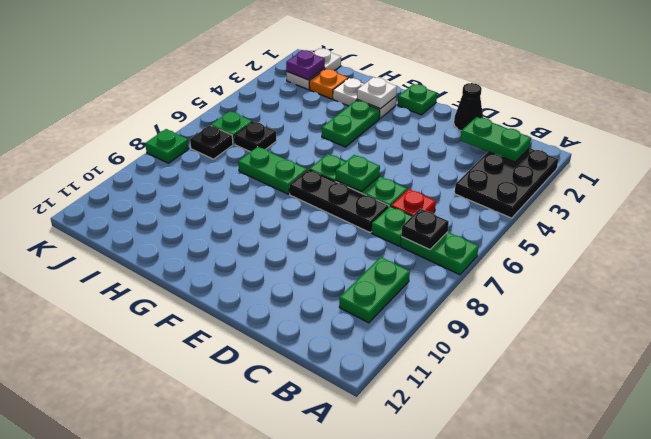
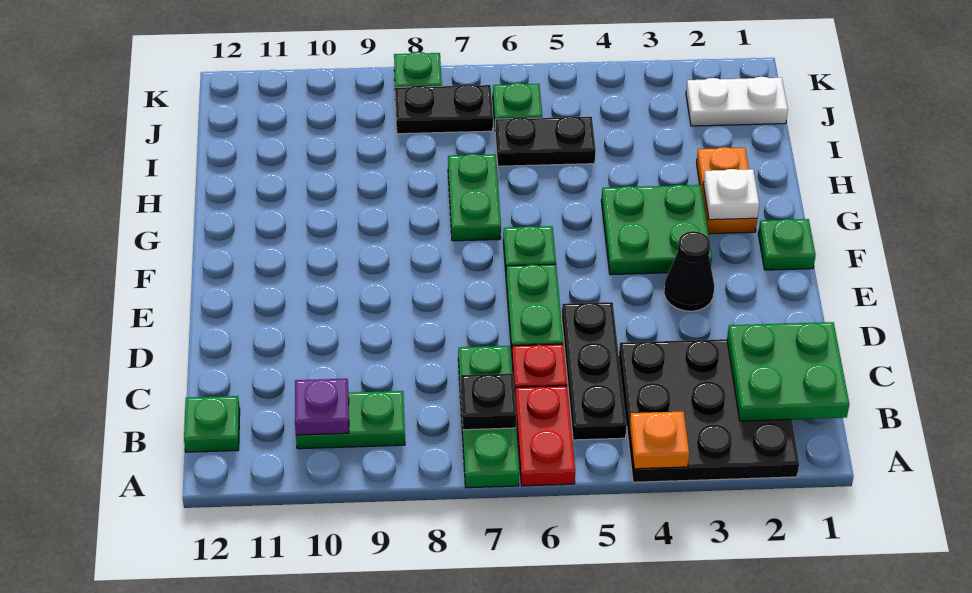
black 2x3 plate [455,148,558,218] -> black 3x3 plate [619,339,799,482]
none -> red 1x2 plate [515,386,575,486]
green 1x2 plate [461,117,531,162] -> green 2x2 plate [727,322,849,421]
black 1x1 cone [454,83,483,131] -> black 1x1 cone moved to [664,231,714,311]
black 1x3 plate [289,170,389,232] -> black 1x3 plate moved to [562,302,627,440]
green 1x1 plate [336,155,380,192] -> green 1x1 plate moved to [184,396,240,452]
white 1x2 plate [333,78,396,118] -> orange 1x2 plate [696,147,757,234]
green 1x2 plate [322,100,380,147] -> green 2x2 plate [601,185,712,275]
orange 1x1 plate [309,69,348,99] -> orange 1x1 plate moved to [630,412,689,469]
black 1x1 plate [234,121,277,152] -> black 1x2 plate [495,116,596,166]
purple 1x1 plate [286,50,325,80] -> purple 1x1 plate moved to [295,379,349,435]
black 1x1 plate [190,125,233,159] -> black 1x2 plate [395,84,493,134]

